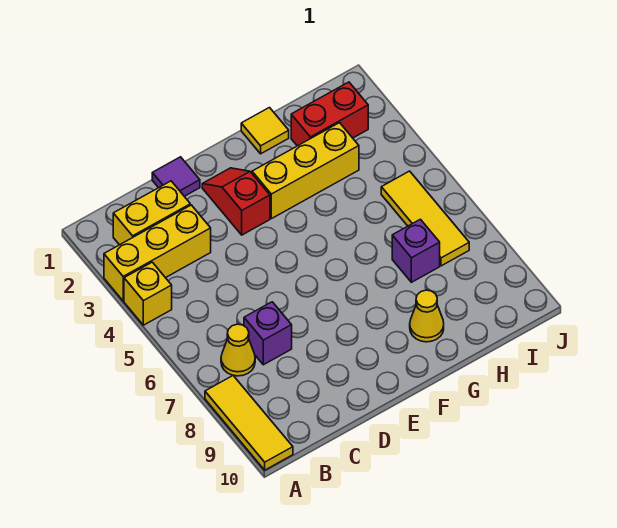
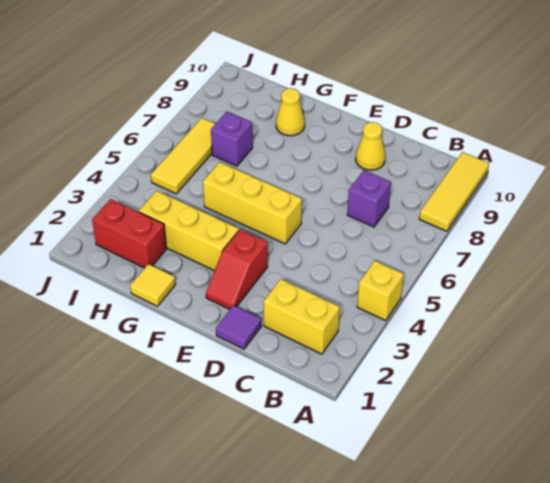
yellow 1x3 brick [104,205,211,301] -> yellow 1x3 brick moved to [203,162,302,244]
yellow 1x1 cone [221,324,255,376] -> yellow 1x1 cone moved to [356,122,385,170]

